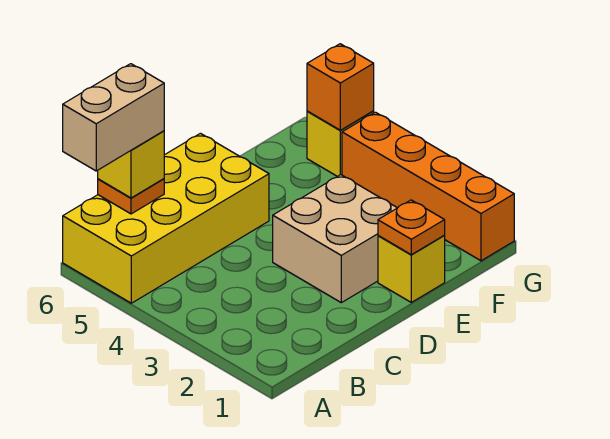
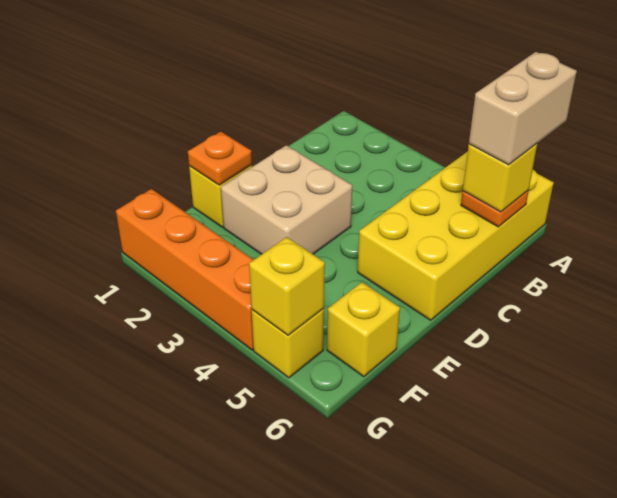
none -> yellow 1x1 brick [327,282,400,376]
orange 1x1 brick [307,44,374,130] -> yellow 1x1 brick [249,237,325,335]

